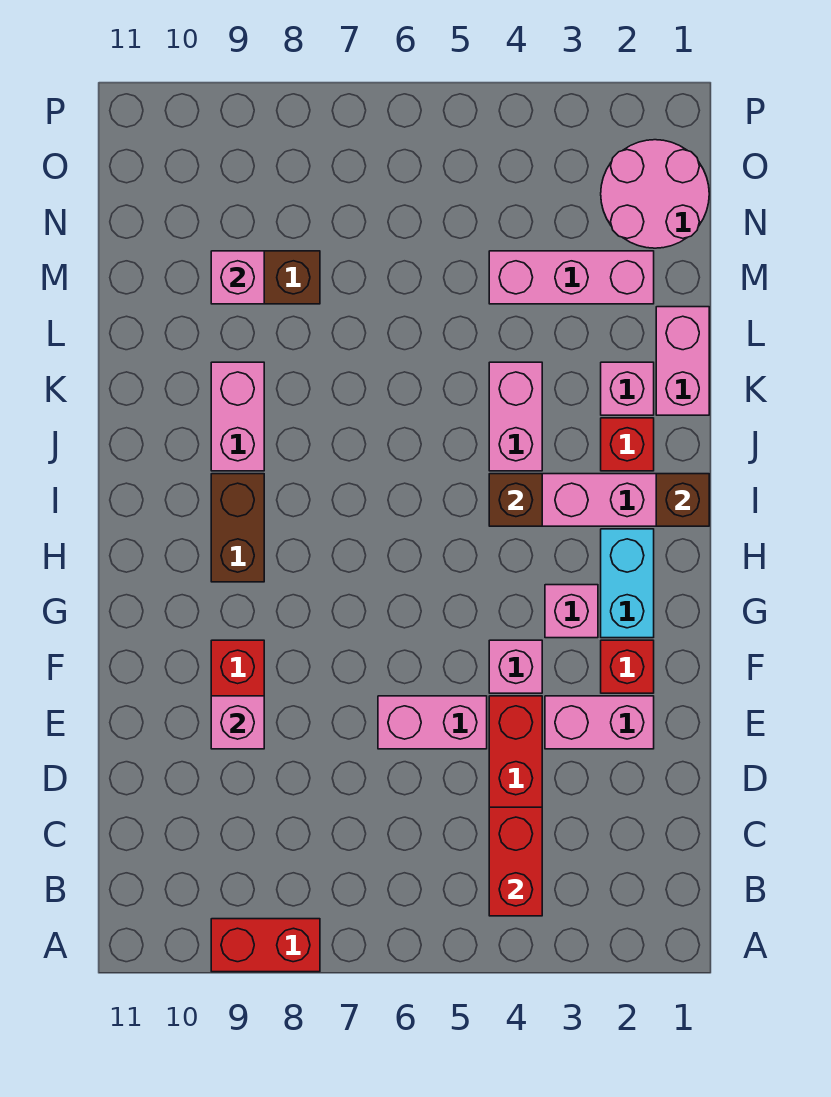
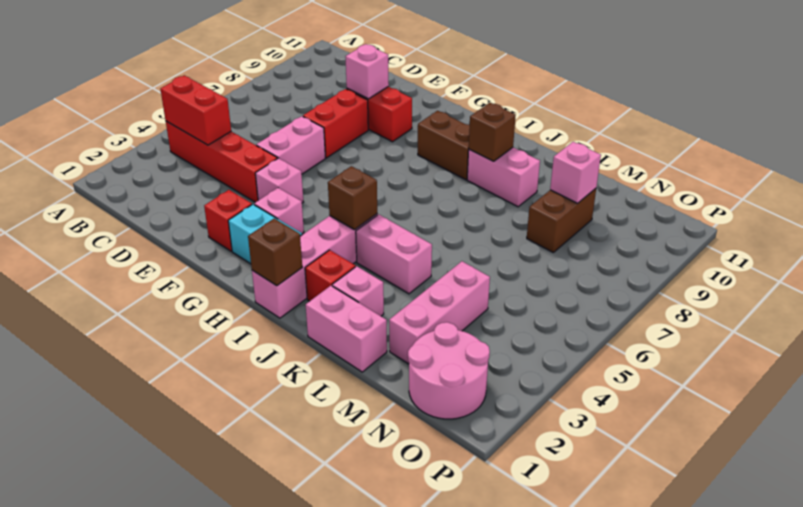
red 1x2 brick [211,919,320,972] -> red 1x2 brick moved to [303,89,368,158]
pink 1x2 brick [545,696,654,749] -> none
none -> brown 1x1 brick [469,103,516,161]

